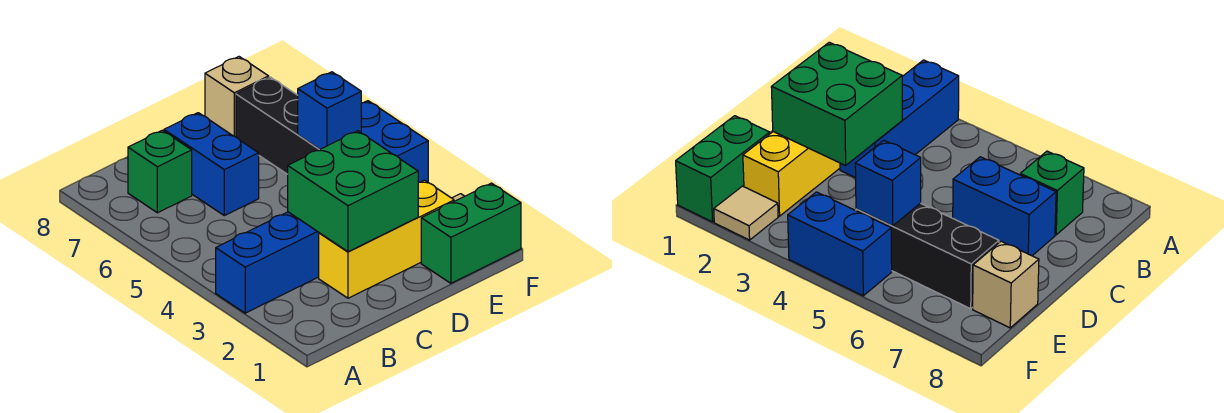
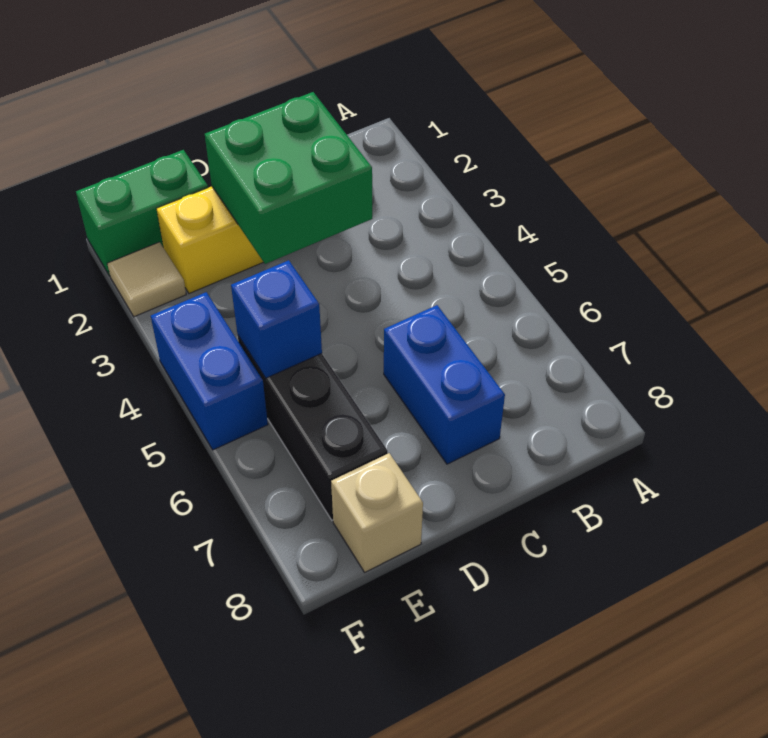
blue 1x3 brick [216,212,319,313] -> none
green 1x1 brick [128,130,192,213] -> none

